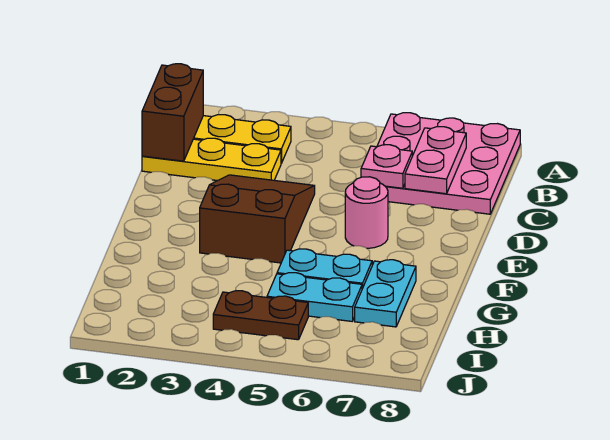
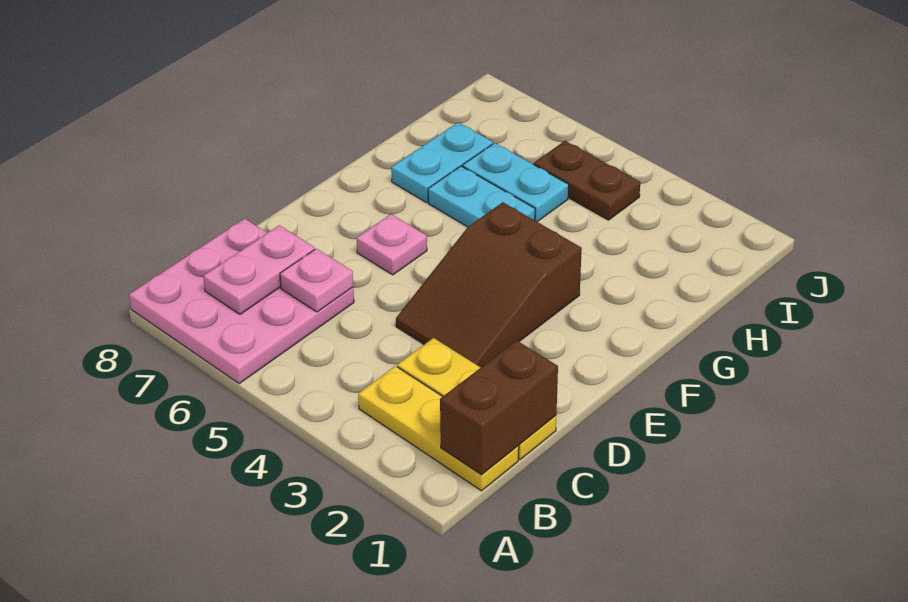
pink 1x1 round brick [345,177,388,248] -> pink 1x1 plate [356,214,427,275]

